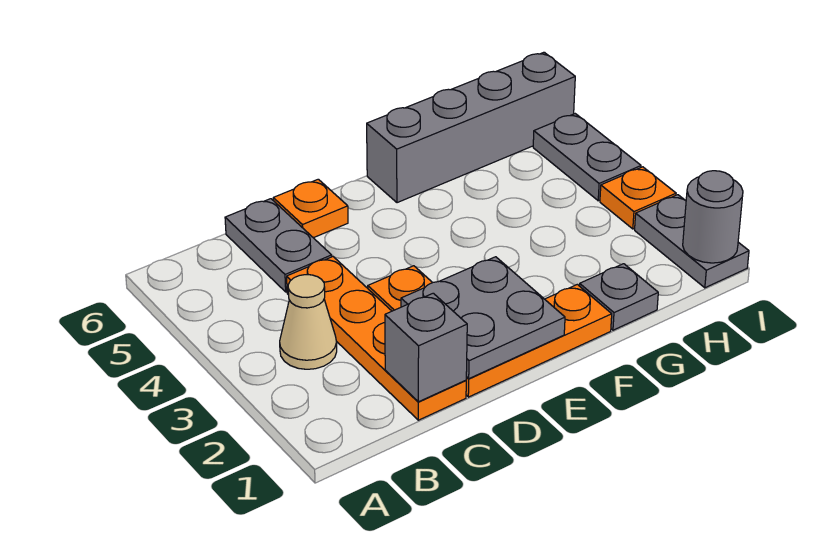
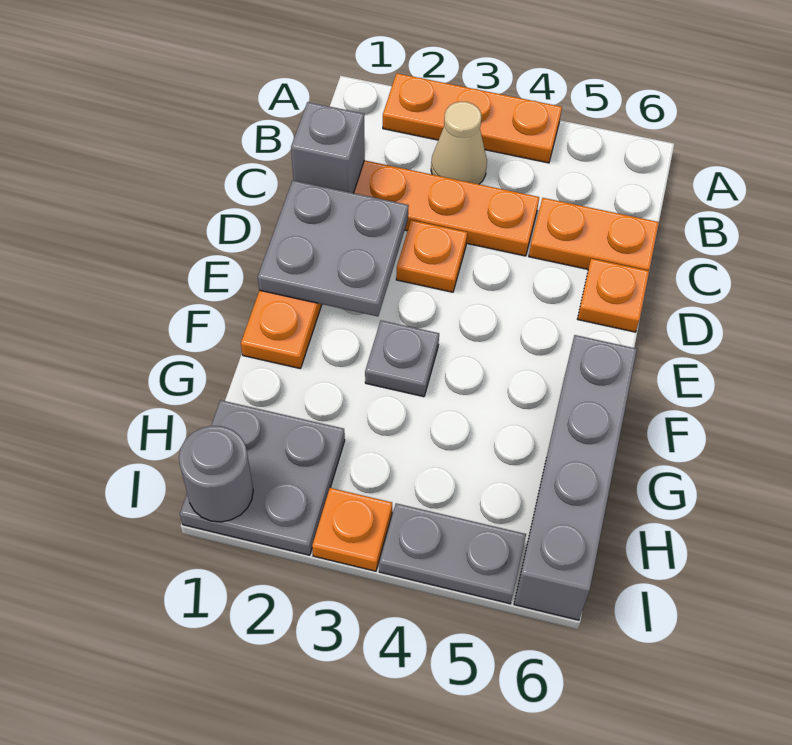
none -> orange 1x3 plate [383,73,562,163]
grey 1x2 plate [225,199,332,292] -> orange 1x2 plate [529,198,659,271]
grey 1x1 plate [580,264,658,330] -> grey 1x1 plate moved to [365,320,439,397]
grey 1x2 plate [635,195,749,288] -> grey 2x2 plate [180,400,345,555]

